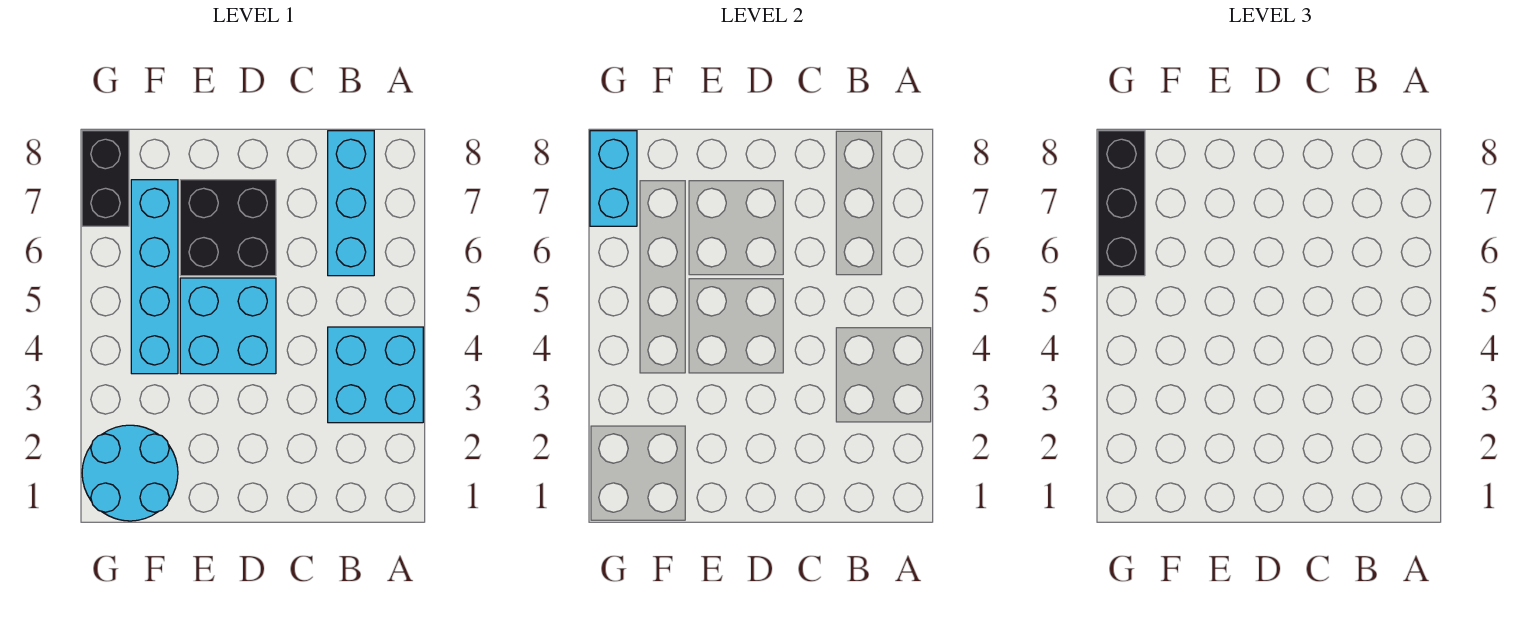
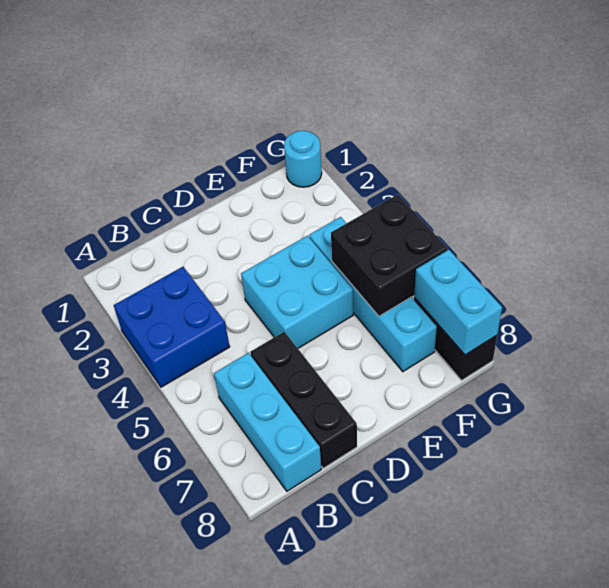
cyan 2x2 brick [328,327,423,423] -> blue 2x2 brick [114,267,230,387]
black 2x2 brick [180,180,276,276] -> black 2x2 brick moved to [331,194,448,316]
cyan 2x2 round brick [82,425,178,521] -> cyan 1x1 round brick [284,131,322,187]
black 1x3 brick [1098,131,1145,276] -> black 1x3 brick moved to [250,332,357,468]

